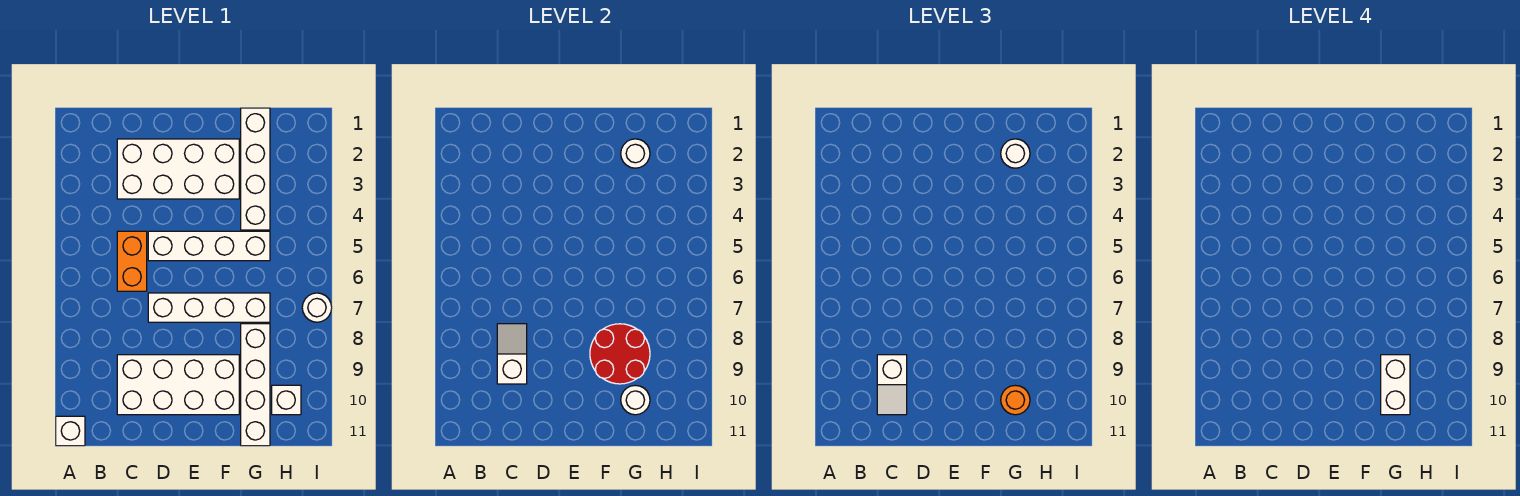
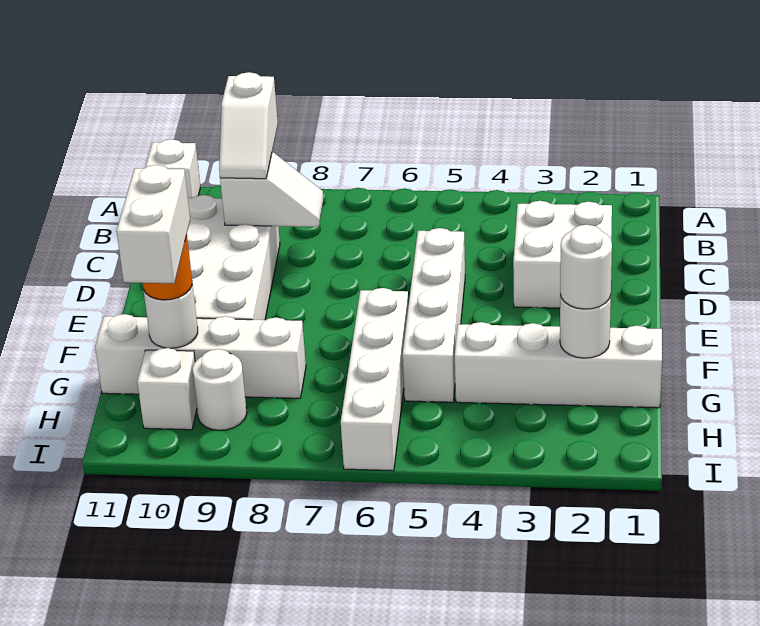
white 2x4 brick [117,139,239,199] -> white 2x2 brick [513,201,612,308]
orange 1x2 brick [117,231,147,291] -> none
white 1x2 slope [877,355,907,415] -> white 1x2 slope turned to [219,72,278,179]
white 1x4 brick [148,293,270,322] -> white 1x4 brick moved to [341,288,409,471]
red 2x2 round brick [590,324,650,384] -> none
white 1x2 brick [1381,355,1410,415] -> white 1x2 brick turned to [117,165,190,283]
white 1x1 round brick [302,293,332,322] -> white 1x1 round brick moved to [193,349,247,430]

